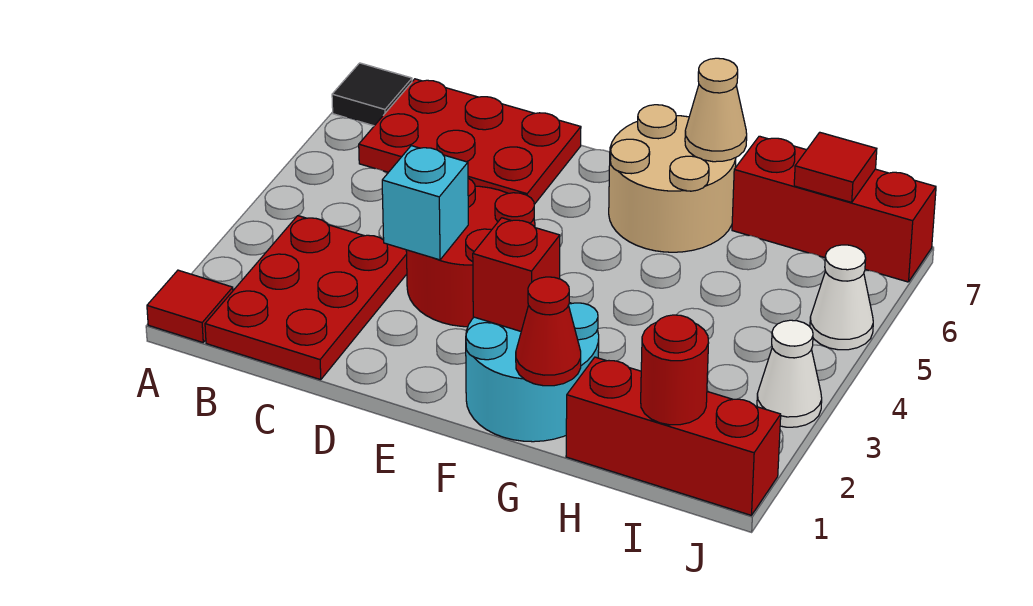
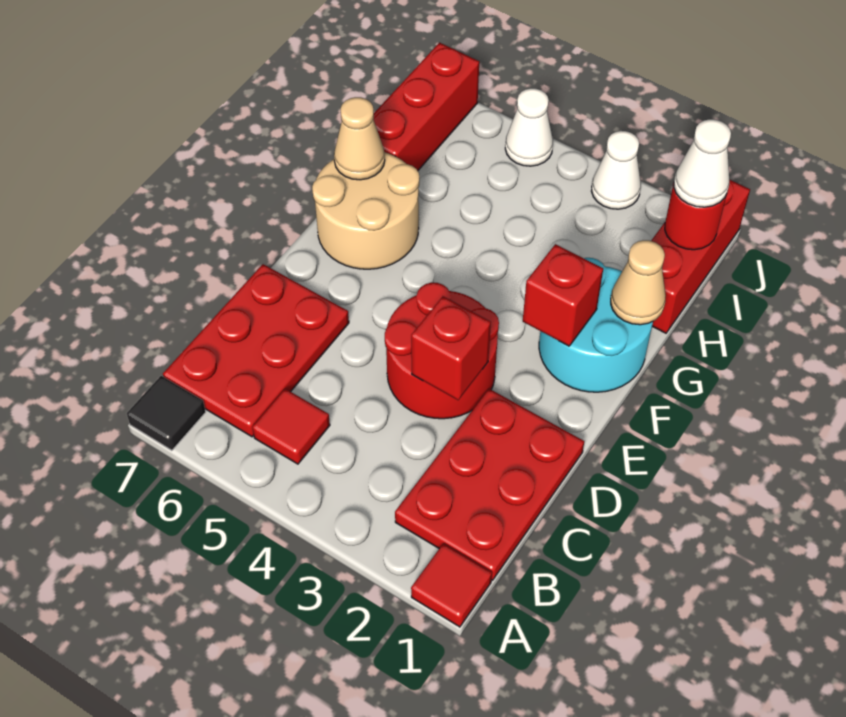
red 2x3 plate [205,216,407,380] -> red 2x3 plate turned to [395,389,584,580]
cyan 1x1 brick [382,146,468,260] -> red 1x1 brick [411,296,491,400]
red 1x1 cone [516,277,581,386] -> tan 1x1 cone [611,240,666,325]
none -> white 1x1 cone [674,119,731,207]
red 1x1 tile [794,132,877,202] -> red 1x1 tile moved to [252,389,330,464]

